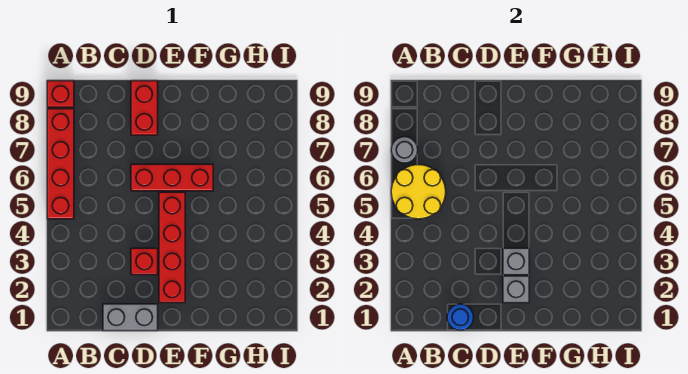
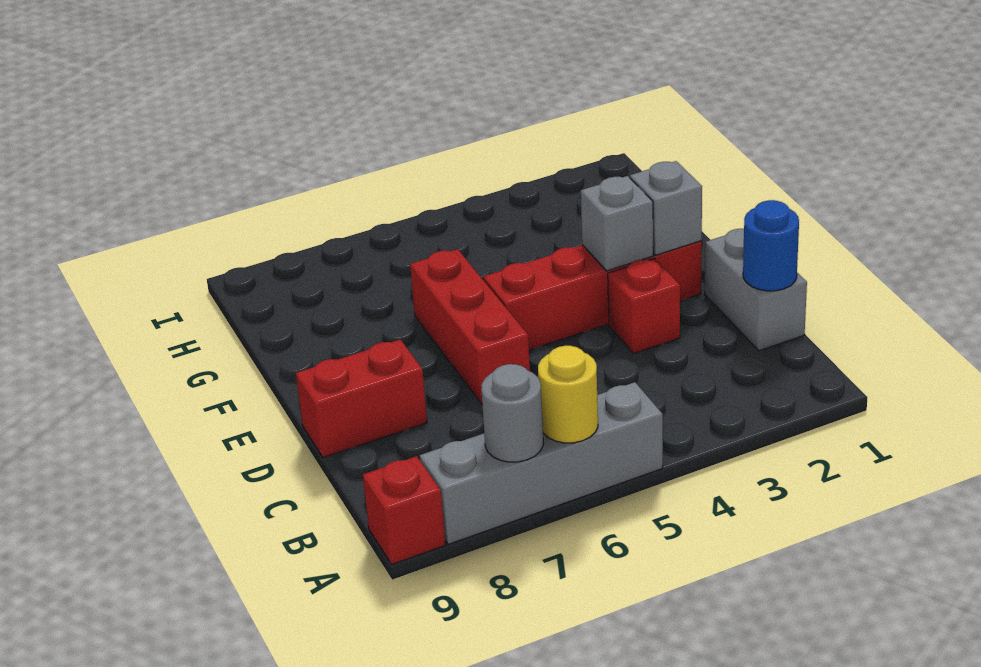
red 1x4 brick [47,109,74,219] -> grey 1x4 brick [420,382,663,544]
yellow 2x2 round brick [391,165,446,219] -> yellow 1x1 round brick [538,346,598,443]

